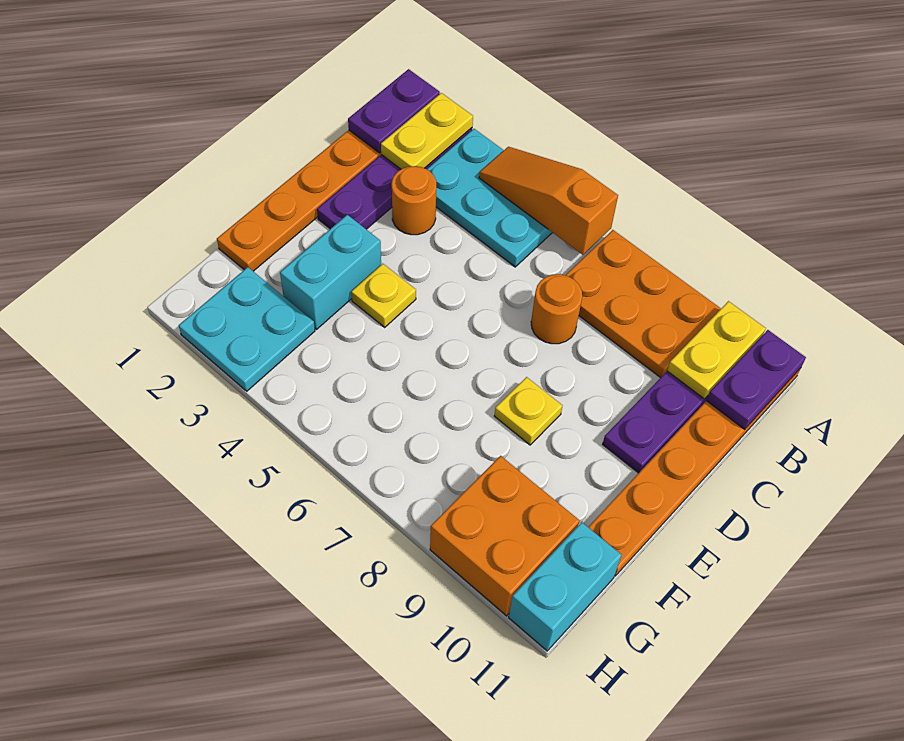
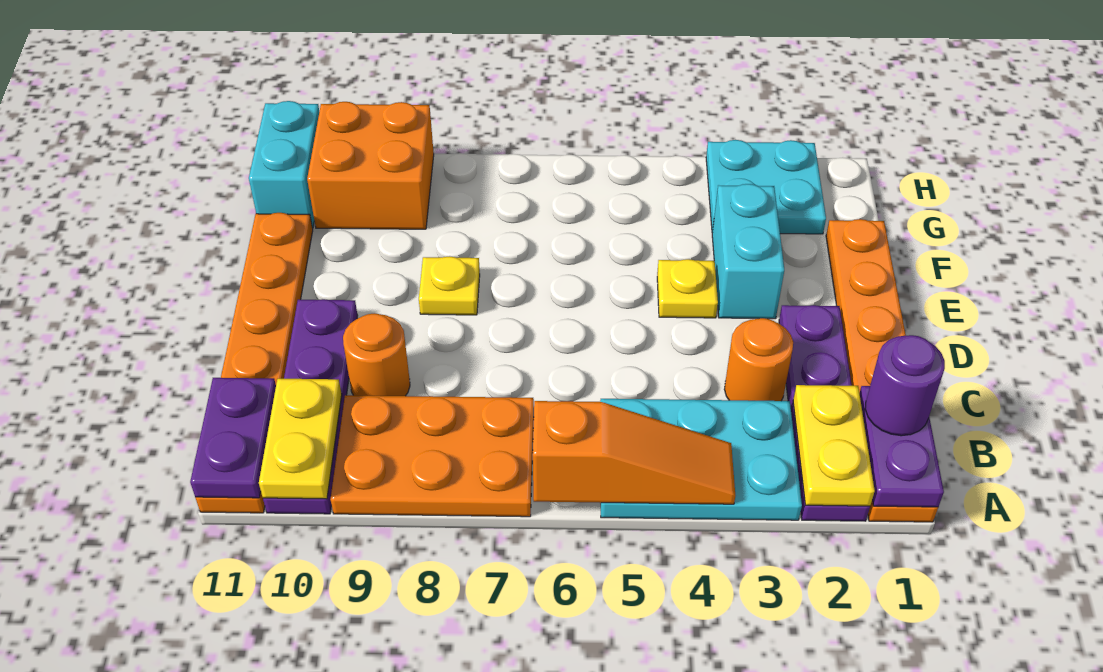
none -> purple 1x1 round brick [865,335,945,436]
orange 1x1 round brick [531,274,582,344] -> orange 1x1 round brick moved to [343,313,410,396]

